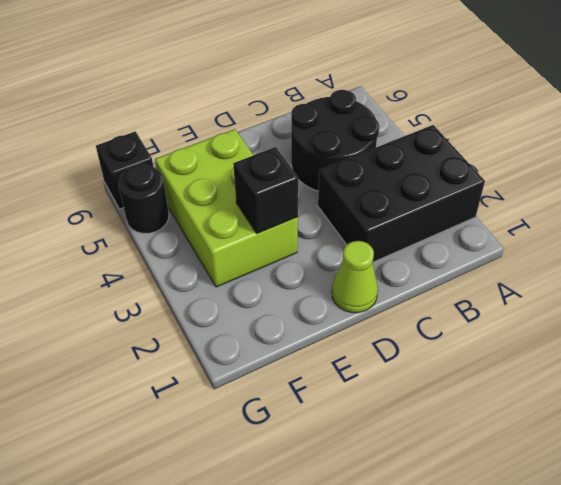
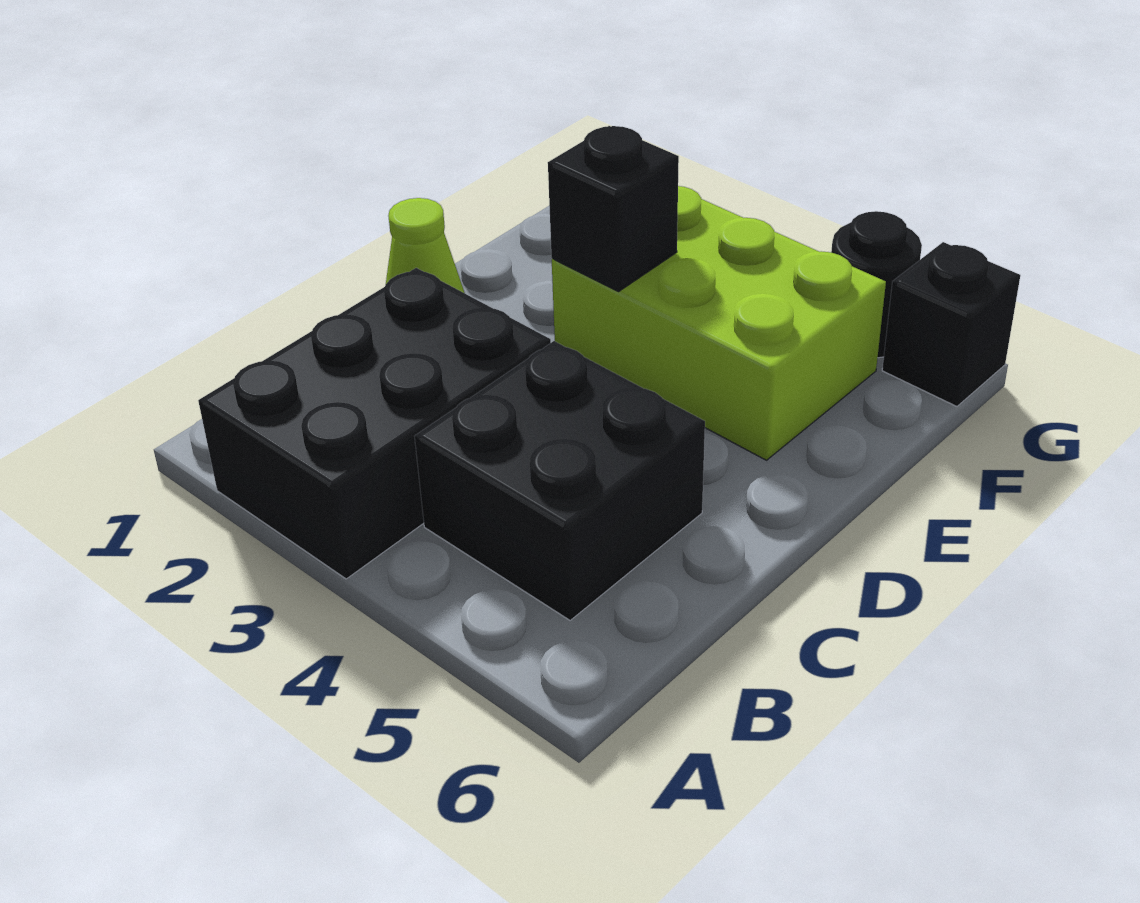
black 2x2 round brick [291,90,379,191] -> black 2x2 brick [414,341,705,620]

